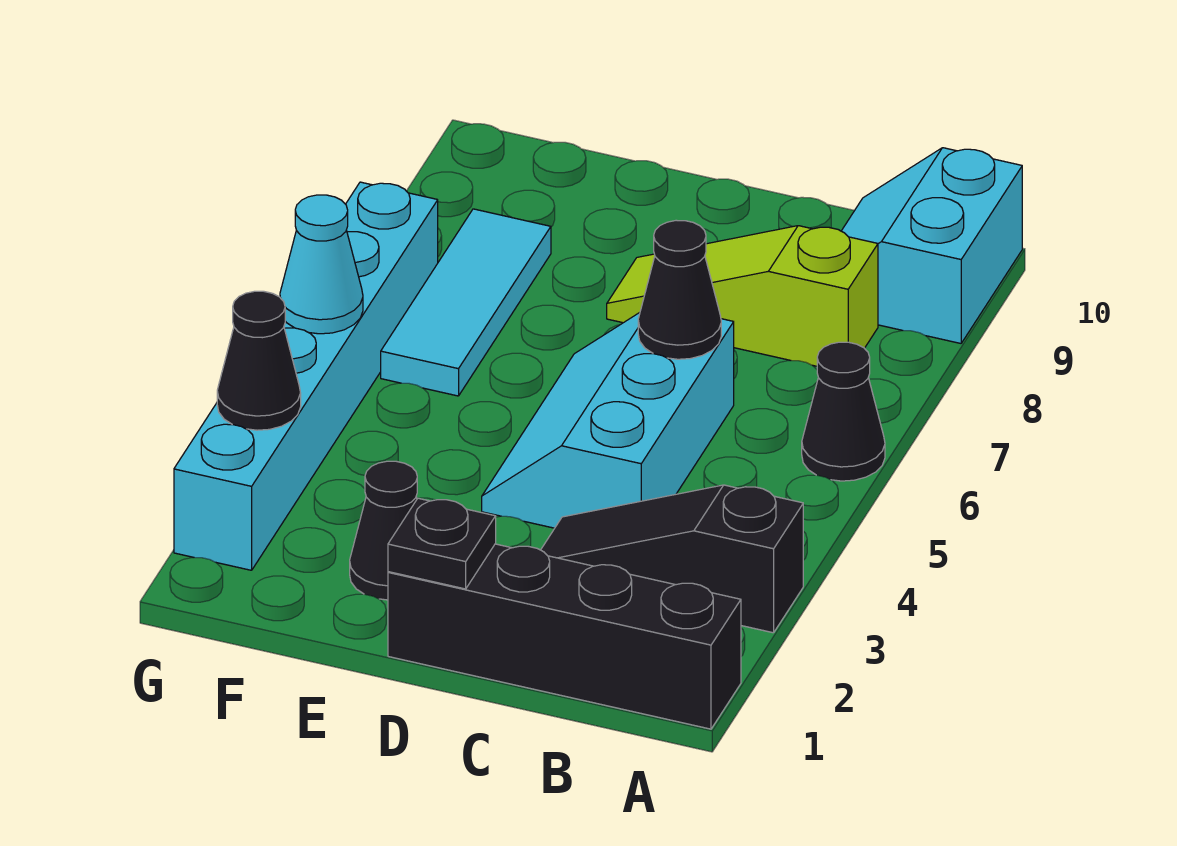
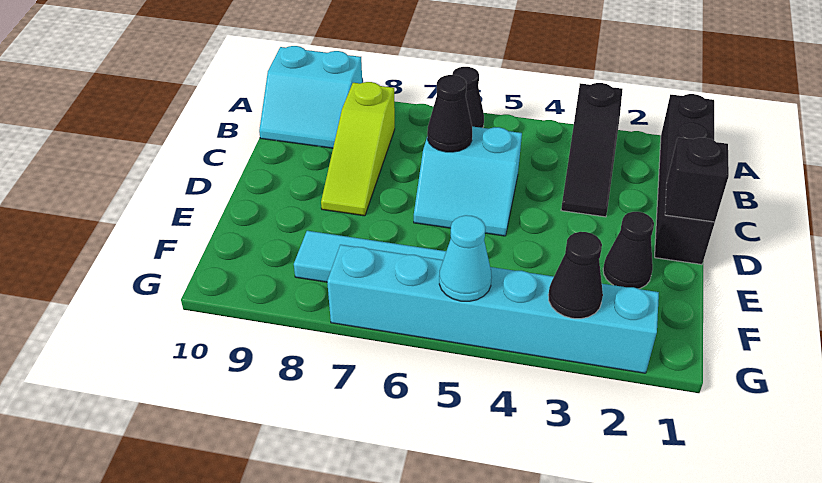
cyan 2x3 slope [482,313,734,528] -> cyan 2x2 slope [414,127,522,236]
black 1x1 plate [388,498,496,589] -> black 1x1 brick [665,137,729,222]

